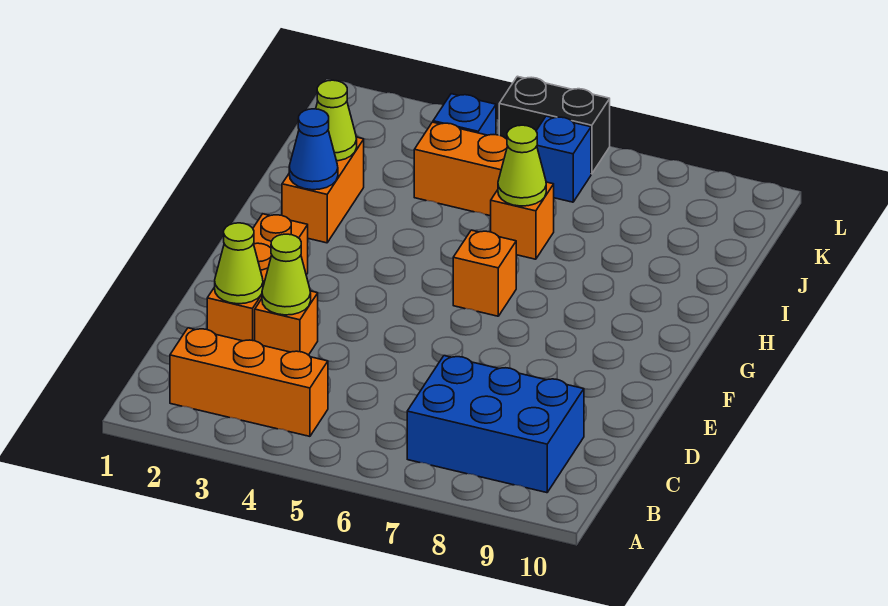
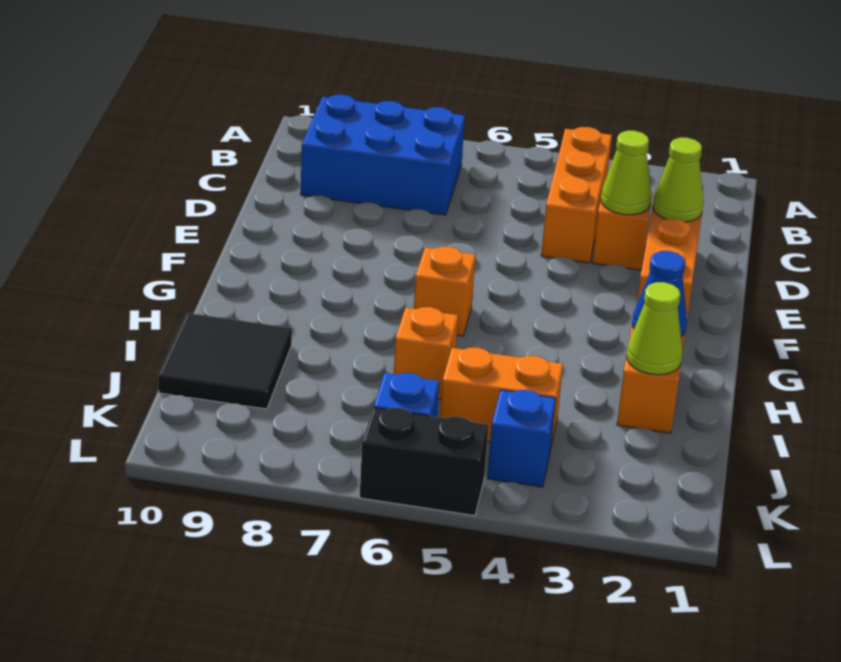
orange 1x3 brick [170,328,328,436] -> orange 1x3 brick turned to [541,127,612,263]
lime 1x1 cone [498,125,546,206] -> none
none -> black 2x2 tile [158,313,292,409]

